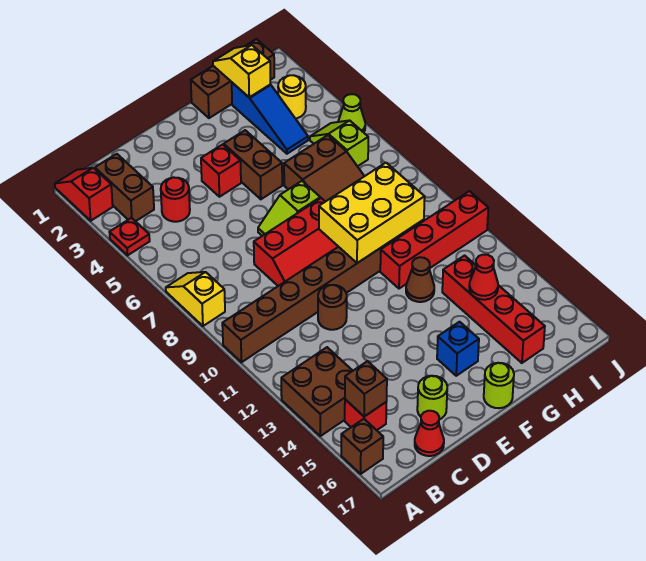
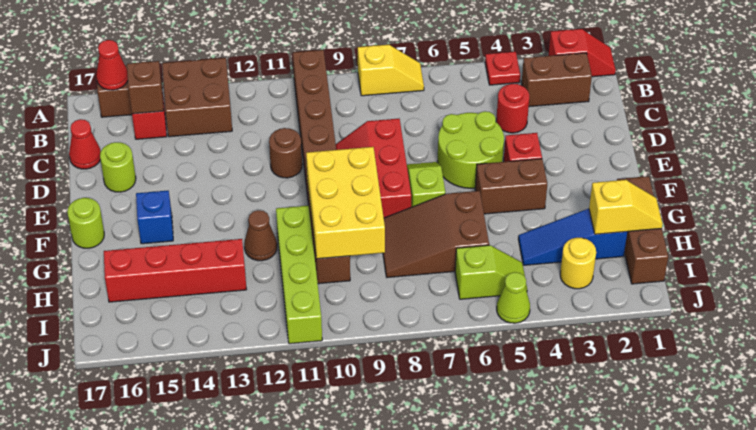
none -> lime 2x2 round brick [437,111,504,188]
red 1x4 brick [380,191,488,289] -> lime 1x4 brick [276,206,322,344]
red 1x1 cone [469,255,498,300] -> red 1x1 cone moved to [96,40,128,90]

